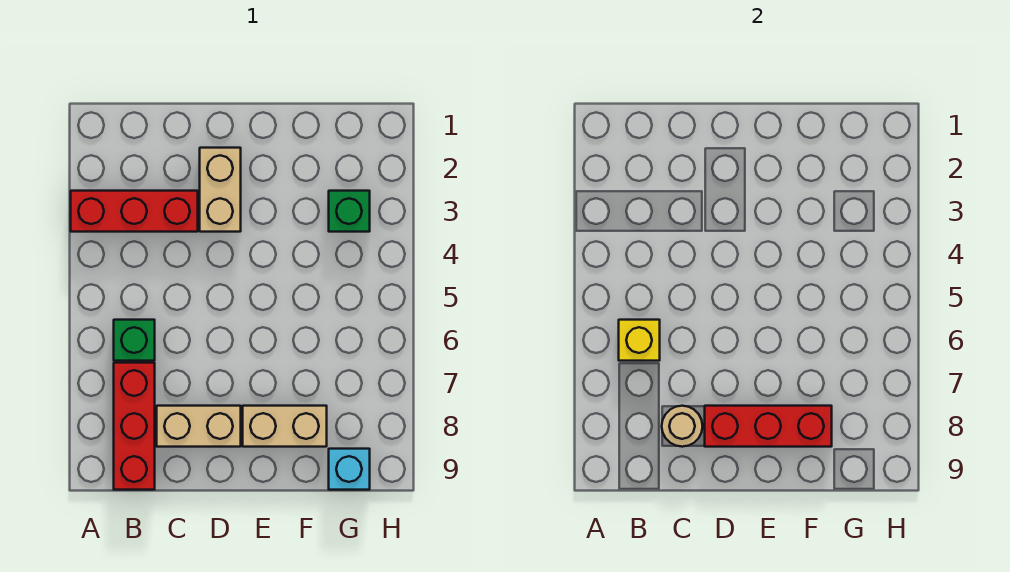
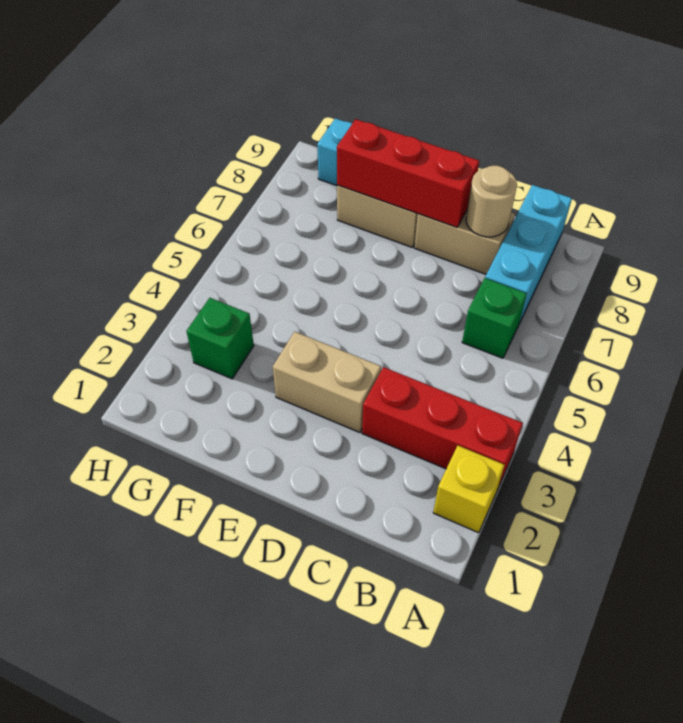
yellow 1x1 brick [619,320,660,361] -> yellow 1x1 brick moved to [433,446,505,533]
red 1x3 brick [114,363,155,490] -> cyan 1x3 brick [485,185,572,323]
tan 1x2 brick [200,148,241,232] -> tan 1x2 brick turned to [273,332,381,433]

